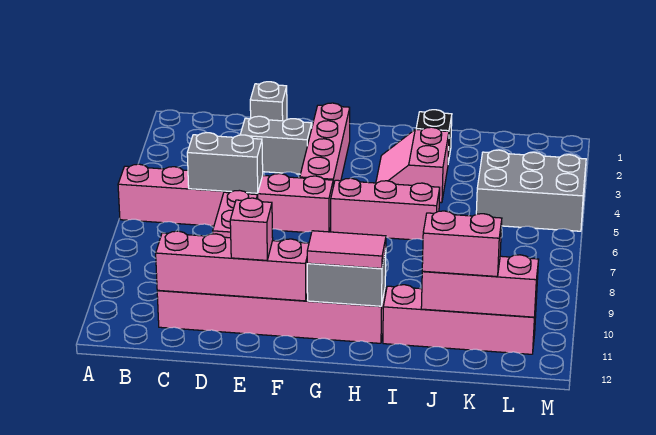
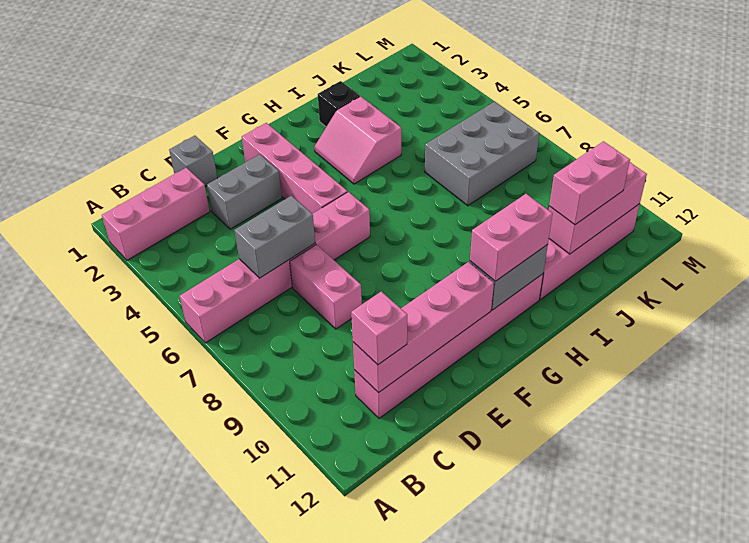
pink 1x1 brick [230,198,273,260] -> pink 1x1 brick moved to [351,291,407,365]
pink 1x3 brick [331,178,440,240] -> pink 1x3 brick moved to [102,168,210,260]
pink 1x2 tile [307,231,386,268] -> pink 1x2 brick [470,194,553,281]
grey 2x3 brick [476,150,586,231] -> grey 2x3 brick moved to [425,101,539,206]

